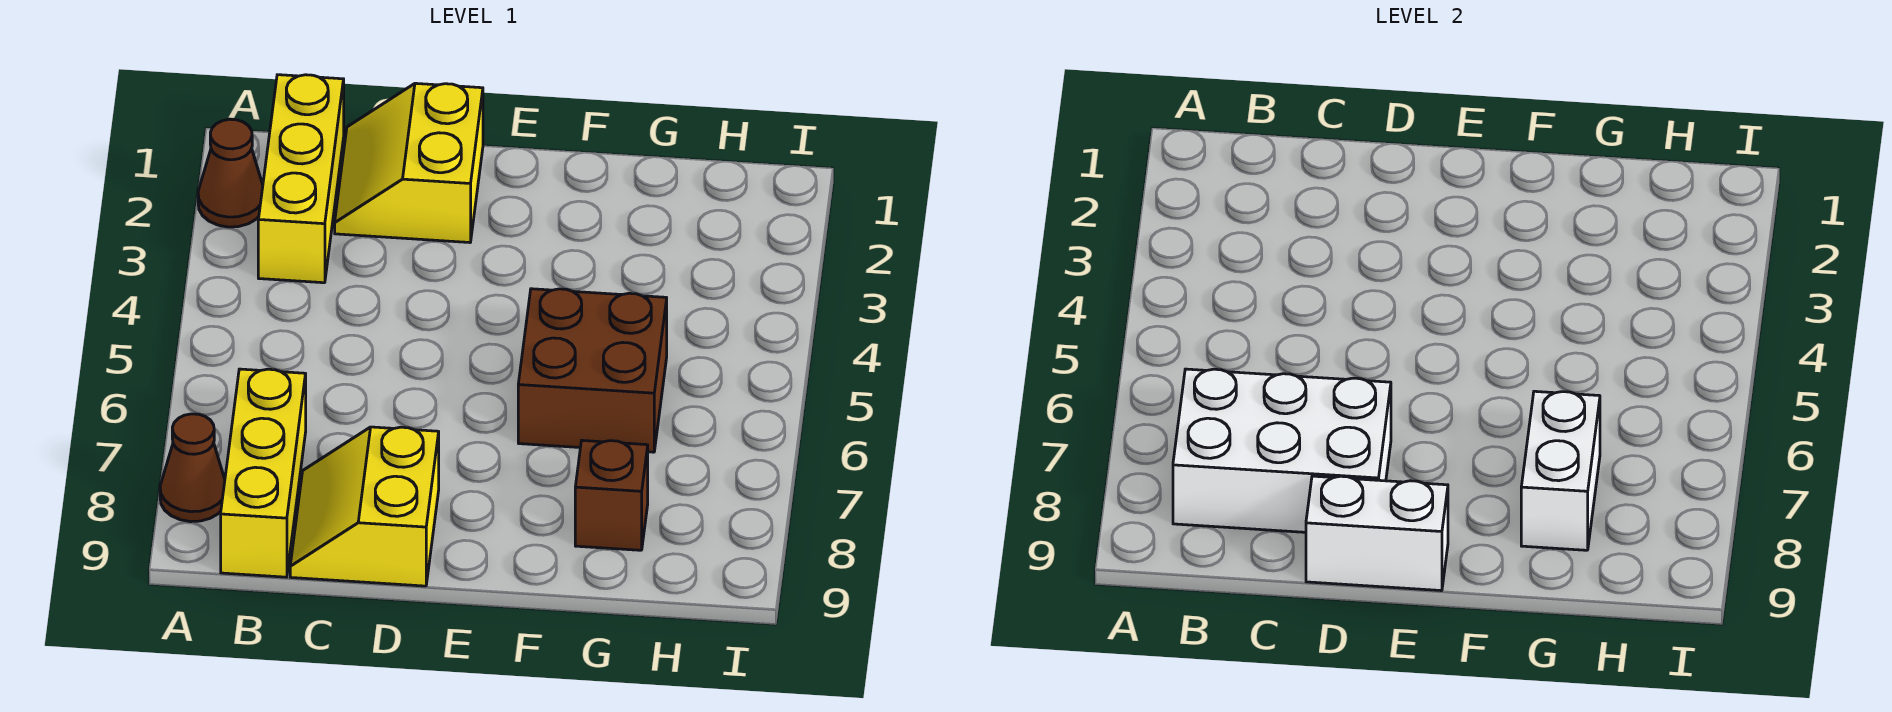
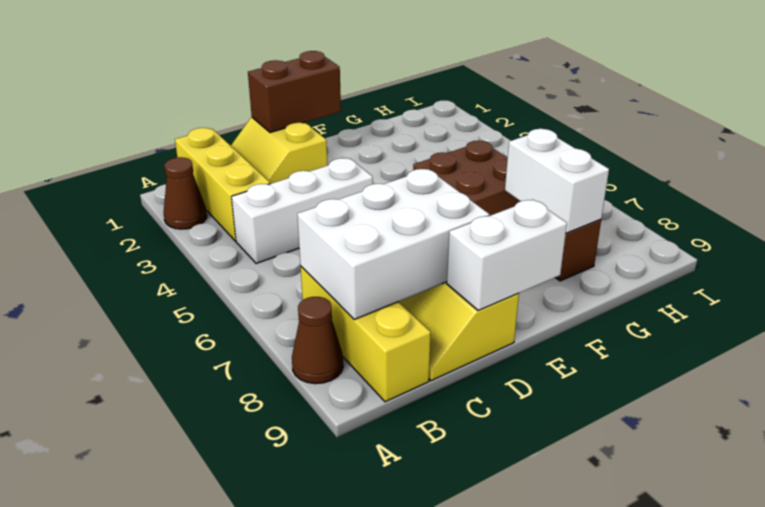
none -> white 1x3 brick [232,158,373,264]
none -> brown 1x2 brick [248,51,341,132]

